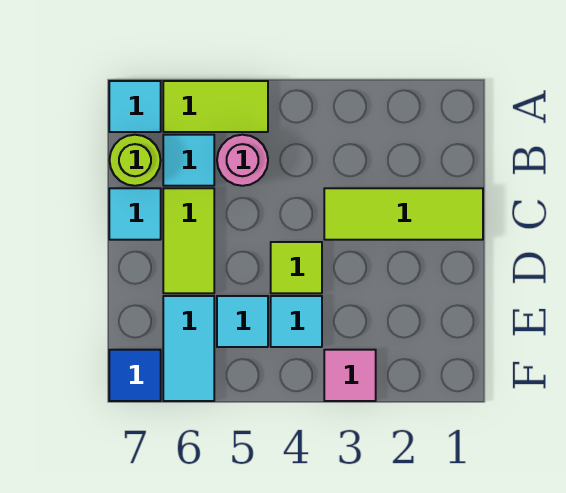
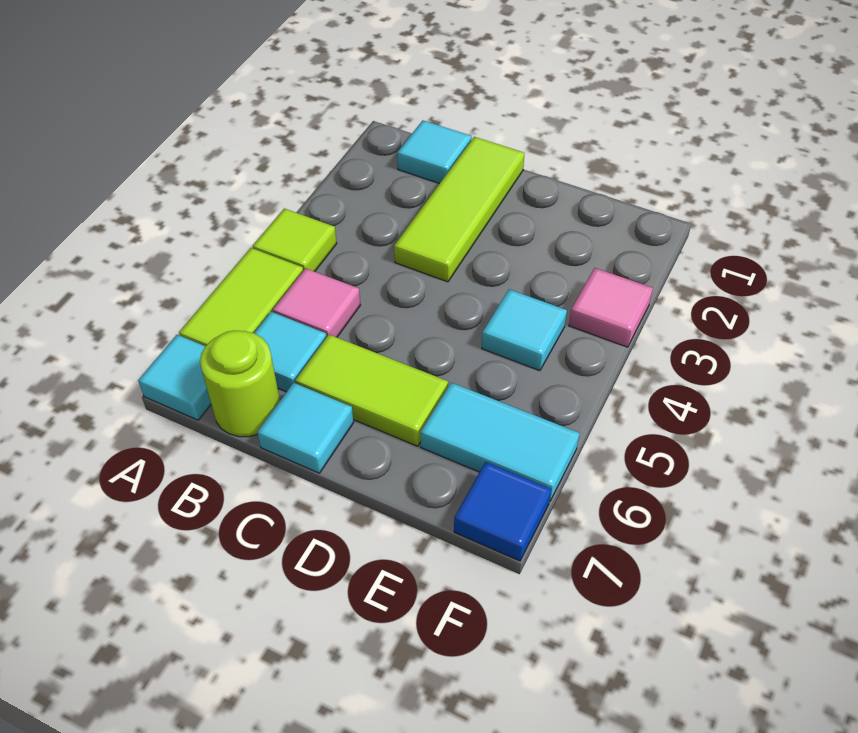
pink 1x1 round brick [217,135,268,186] -> pink 1x1 tile [273,268,360,337]
lime 1x1 tile [271,242,322,293] -> lime 1x1 tile moved to [253,209,337,272]
cyan 1x1 tile [217,296,268,347] -> cyan 1x1 tile moved to [397,120,472,184]

